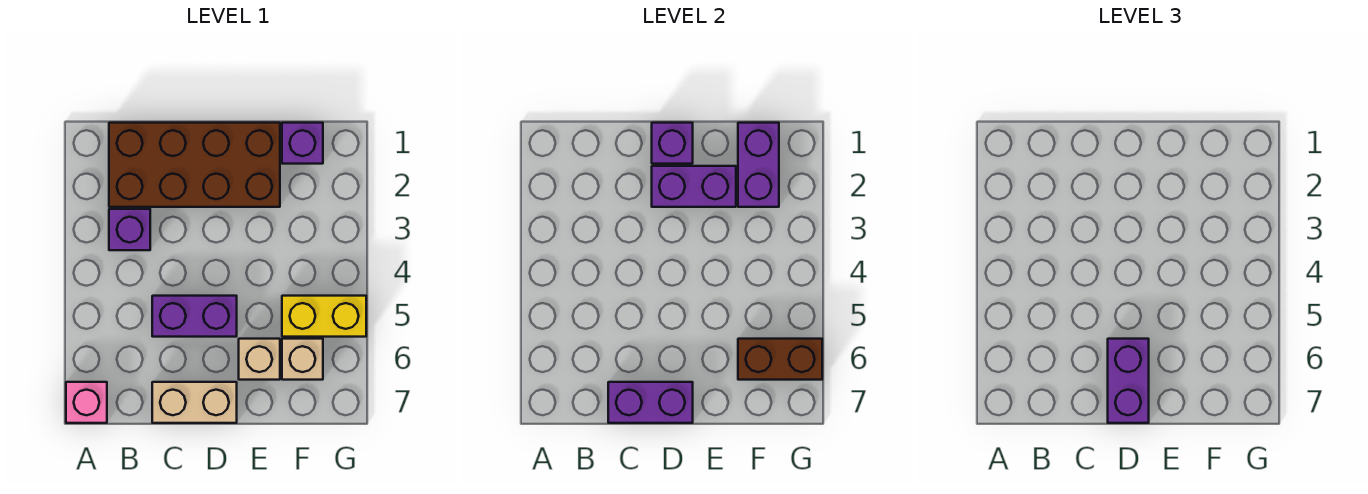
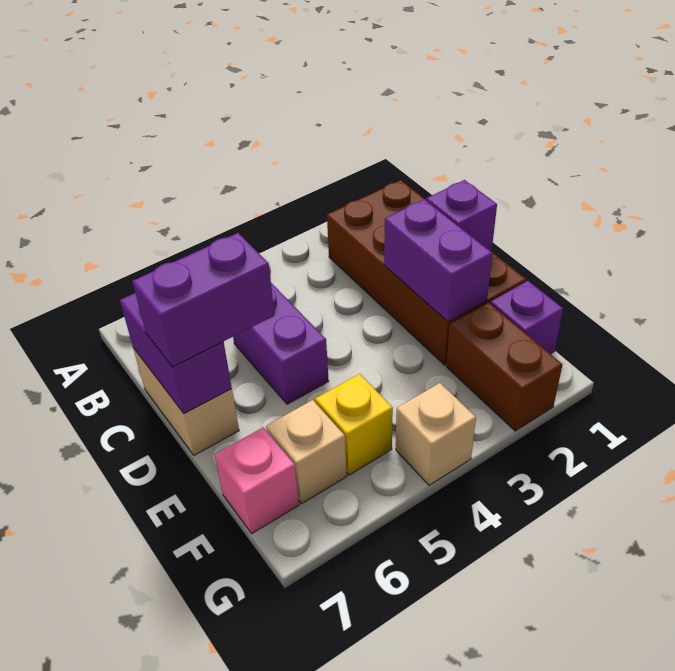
pink 1x1 brick [66,382,107,423] -> pink 1x1 brick moved to [215,427,299,533]
purple 1x1 brick [109,209,150,250] -> none
tan 1x1 brick [239,339,280,380] -> tan 1x1 brick moved to [396,383,476,485]
purple 1x2 brick [738,123,779,207] -> none
yellow 1x2 brick [282,296,366,337] -> yellow 1x1 brick [315,374,393,475]
brown 1x2 brick [738,339,822,380] -> brown 1x2 brick moved to [446,302,562,431]

